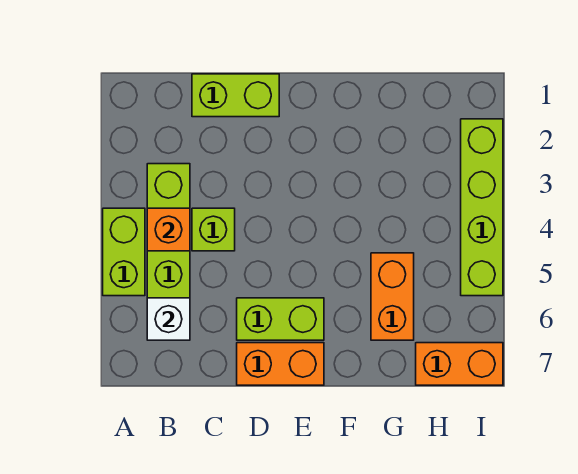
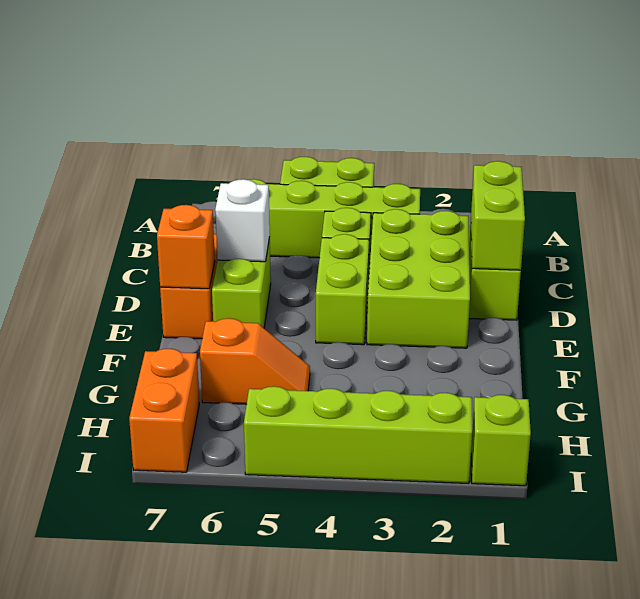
orange 1x1 brick [147,208,190,251] -> orange 1x1 brick moved to [157,205,215,289]
white 1x1 brick [147,298,190,340] -> white 1x1 brick moved to [215,179,270,262]
none -> lime 1x2 brick [471,161,525,270]
none -> lime 2x3 brick [367,209,470,348]
none -> lime 1x2 brick [316,234,369,345]
orange 1x2 brick [371,253,414,340] -> orange 1x2 slope [200,318,310,404]
none -> lime 1x1 brick [471,395,531,486]

